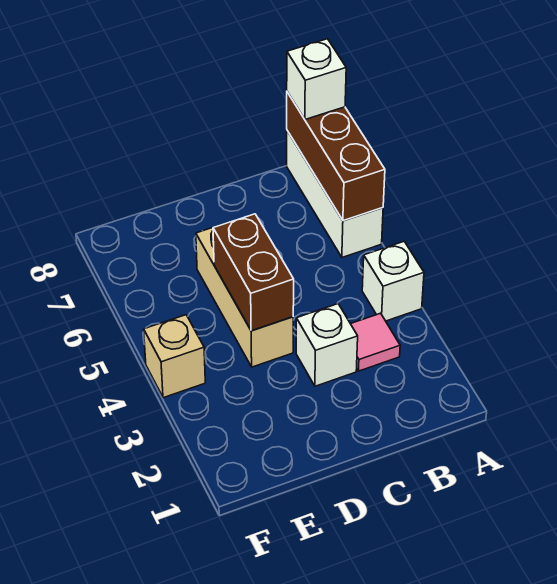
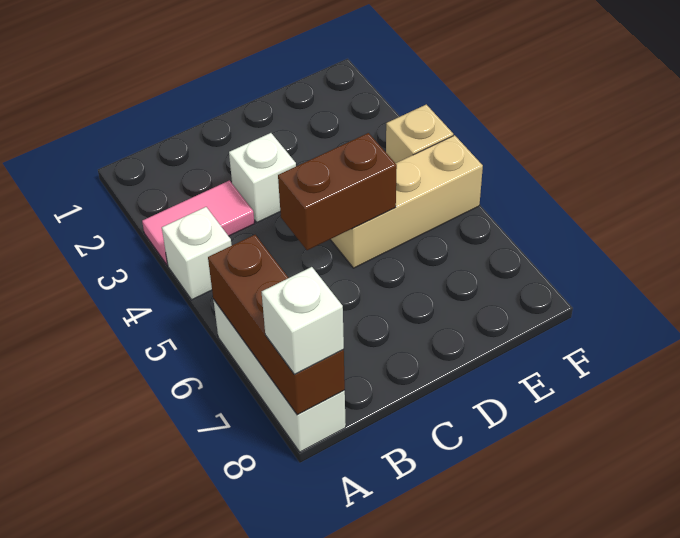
pink 1x1 tile [351,313,400,371] -> pink 1x2 tile [142,181,255,265]
tan 1x3 brick [196,228,293,367] -> tan 1x3 brick turned to [330,135,483,268]
brown 1x2 brick [213,214,294,331] -> brown 1x2 brick turned to [278,133,397,250]

